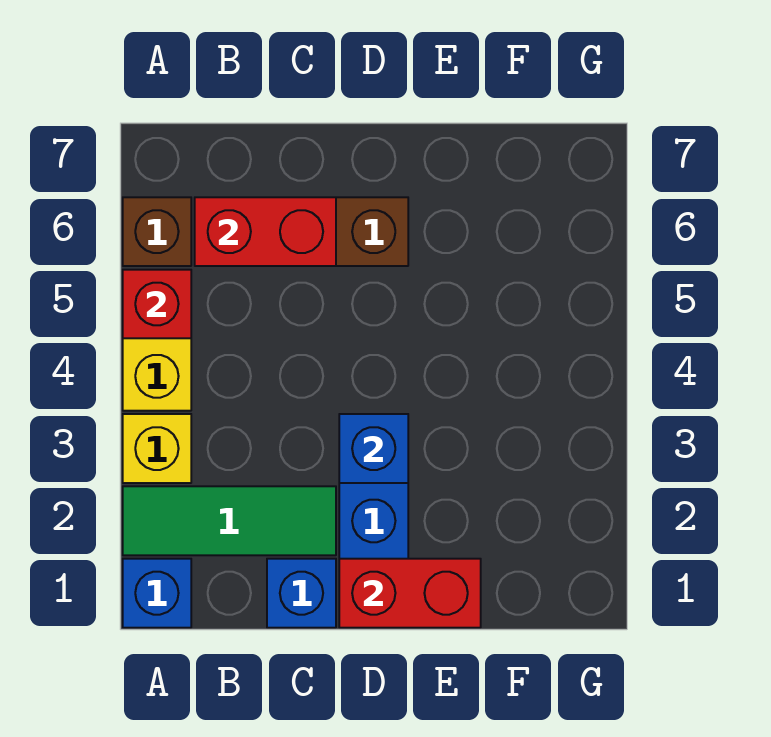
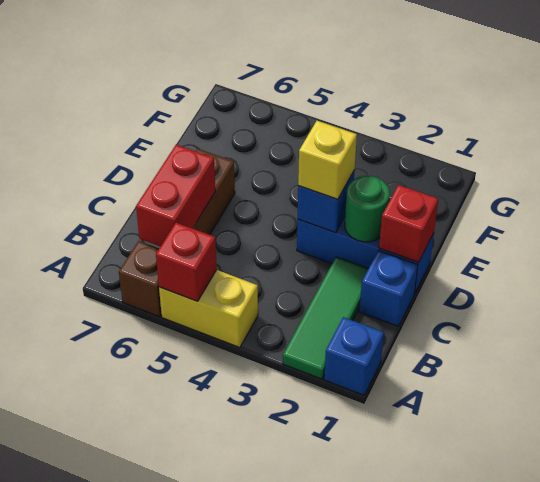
yellow 1x1 brick [123,414,191,483] -> yellow 1x1 brick moved to [298,121,357,199]
red 1x2 brick [339,559,481,628] -> red 1x1 brick [379,185,438,262]
none -> green 1x1 round brick [345,176,390,242]

